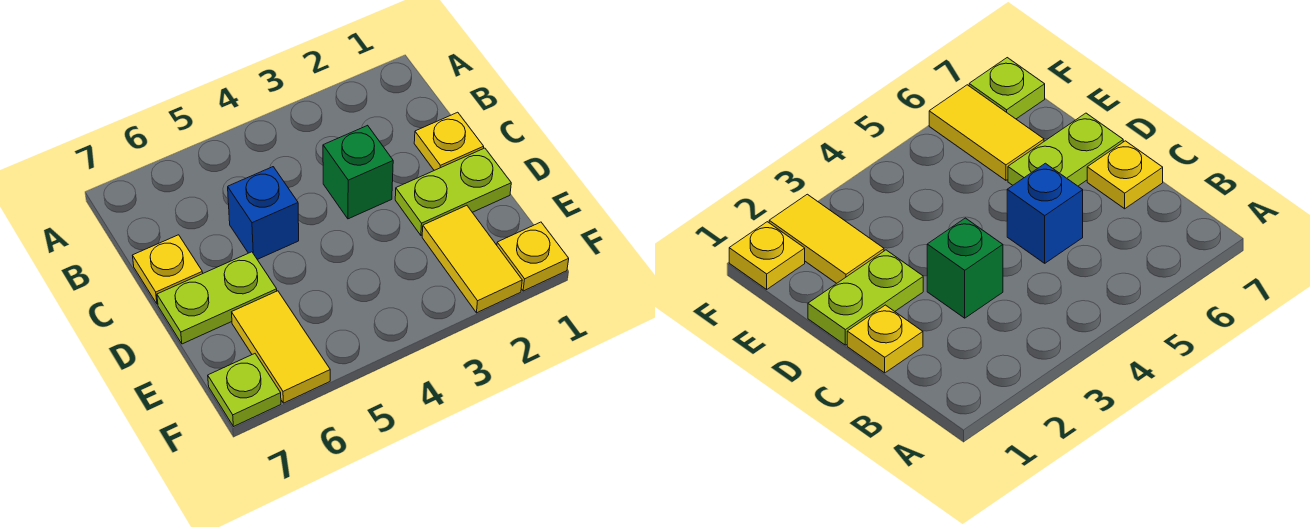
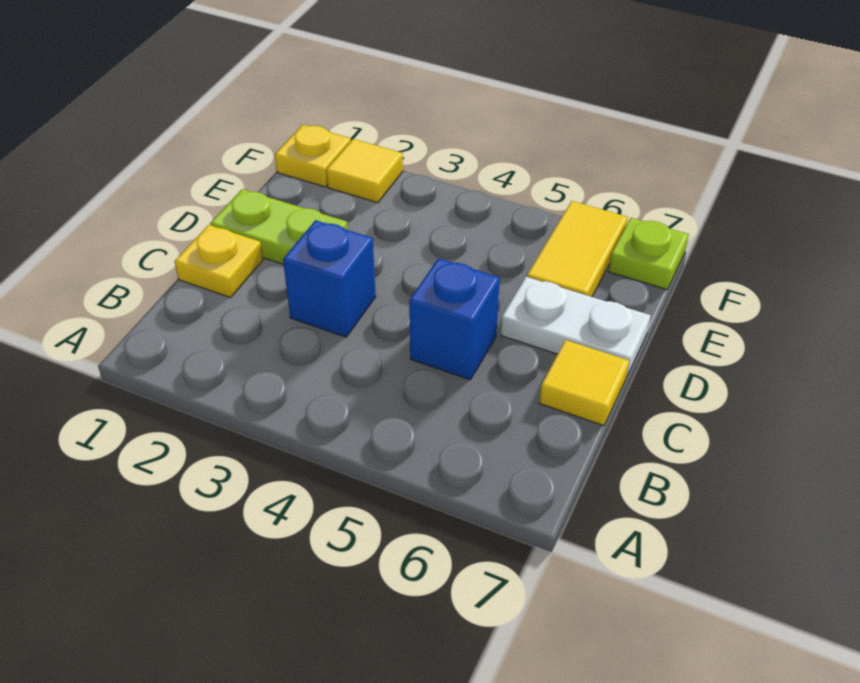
green 1x1 brick [323,125,393,219] -> blue 1x1 brick [283,220,376,337]
yellow 1x1 plate [133,235,203,304] -> yellow 1x1 tile [539,340,629,426]
lime 1x2 plate [157,252,277,344] -> white 1x2 plate [501,277,651,377]
yellow 1x2 tile [422,205,522,313] -> yellow 1x1 tile [327,139,403,203]

